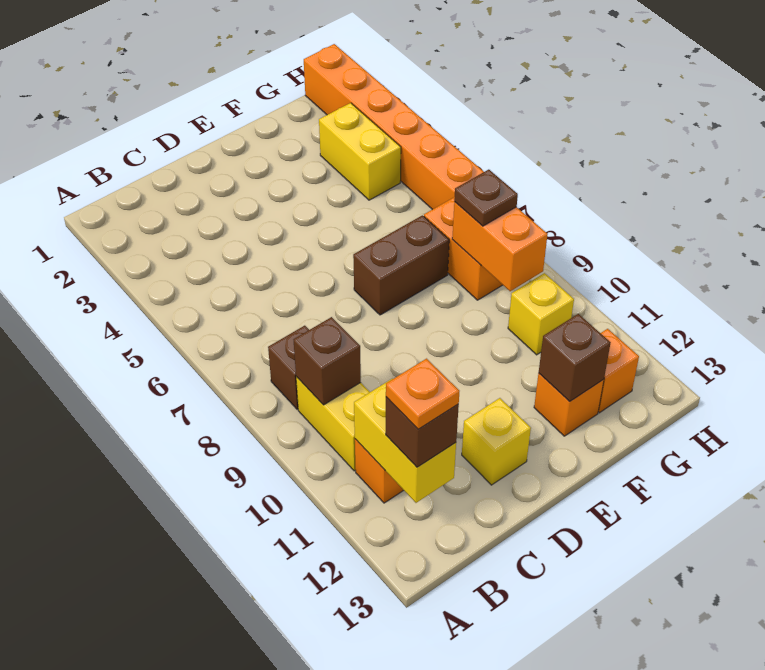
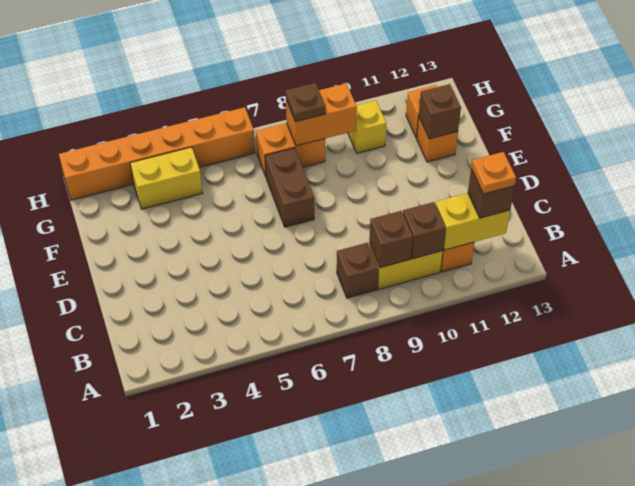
none -> brown 1x1 brick [403,202,445,259]
yellow 1x1 brick [462,398,531,485] -> none

